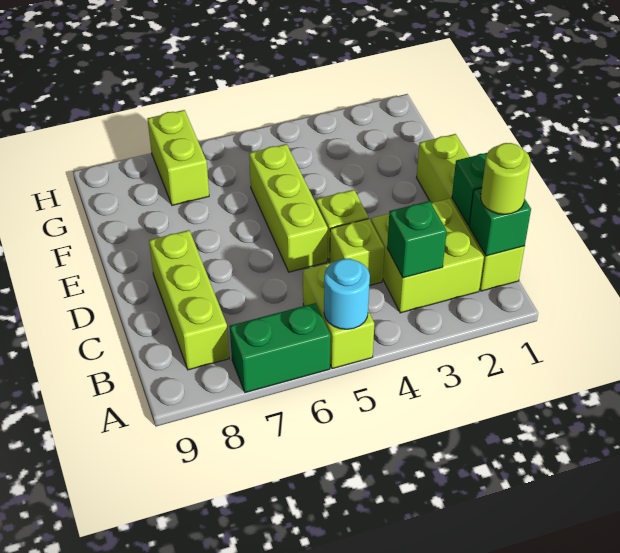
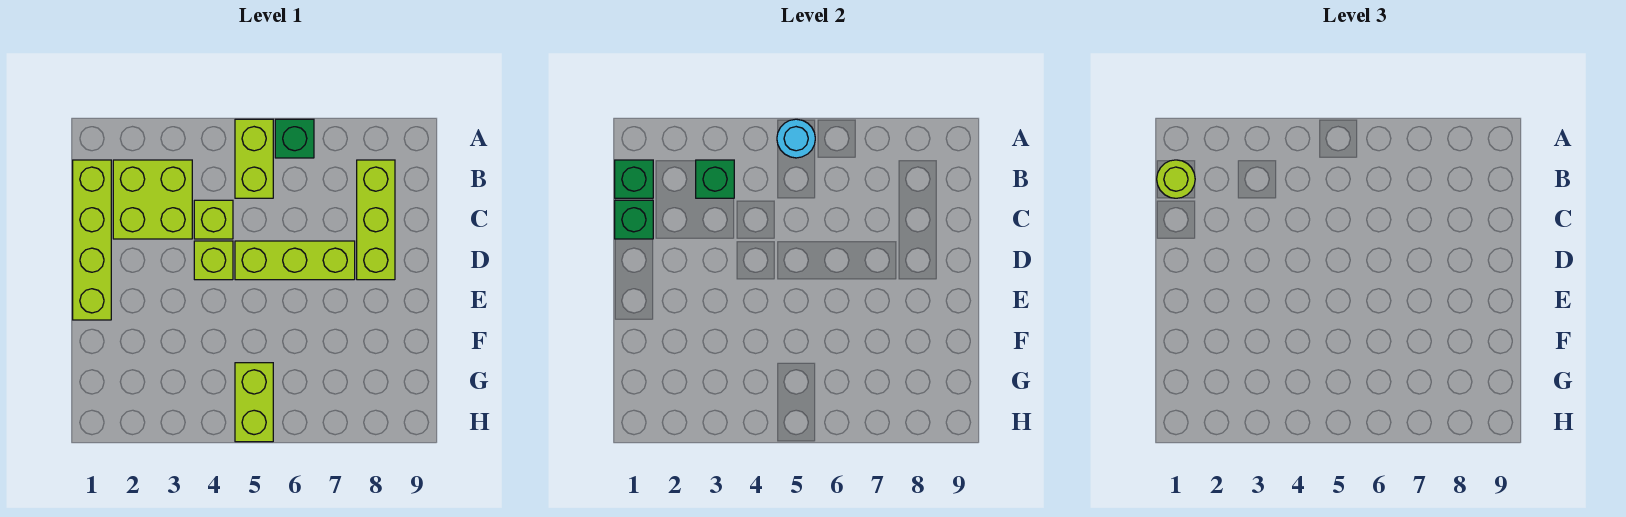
green 1x2 brick [230,303,331,393] -> green 1x1 brick [275,119,314,158]
lime 1x3 brick [249,144,328,272] -> lime 1x3 brick turned to [235,241,355,280]
lime 1x2 brick [147,110,209,205] -> lime 1x2 brick moved to [235,363,273,442]

